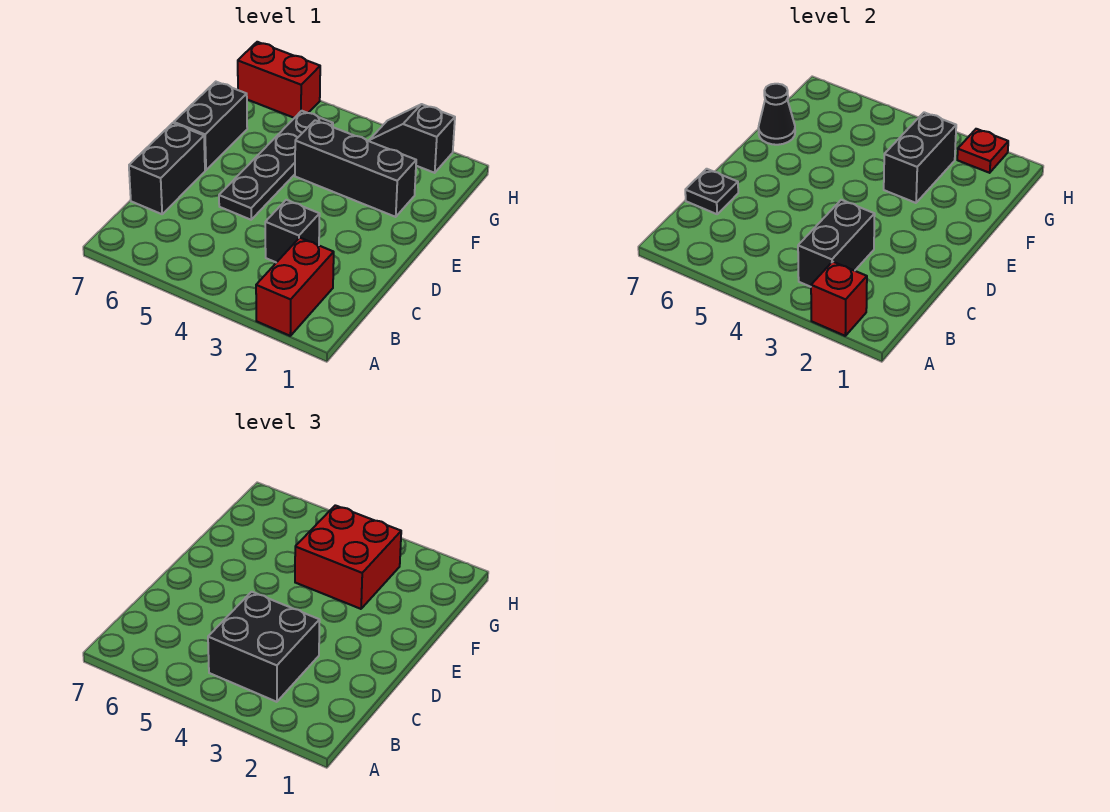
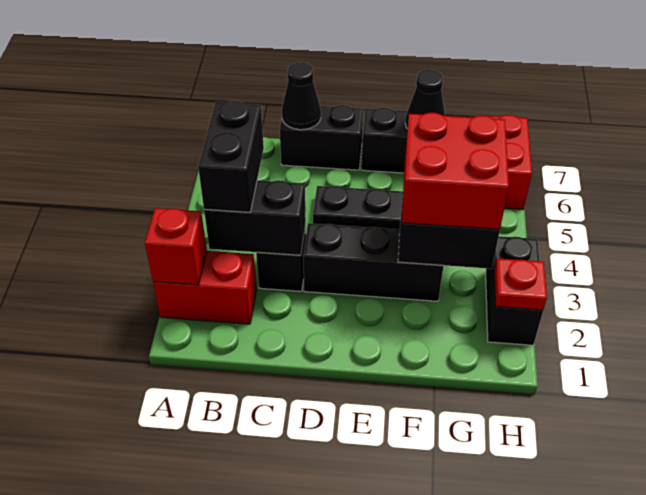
black 2x2 brick [208,592,320,702] -> black 1x2 brick [198,101,264,212]
black 1x1 plate [685,169,738,214] -> black 1x1 cone [282,62,321,130]
black 1x3 brick [295,120,416,217] -> black 1x3 brick turned to [303,223,443,301]
black 1x2 slope [369,104,455,173] -> black 1x2 brick [486,236,543,345]

